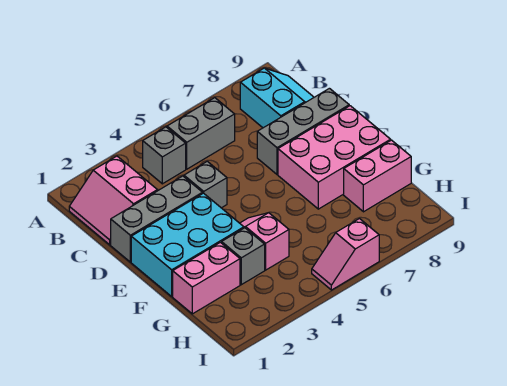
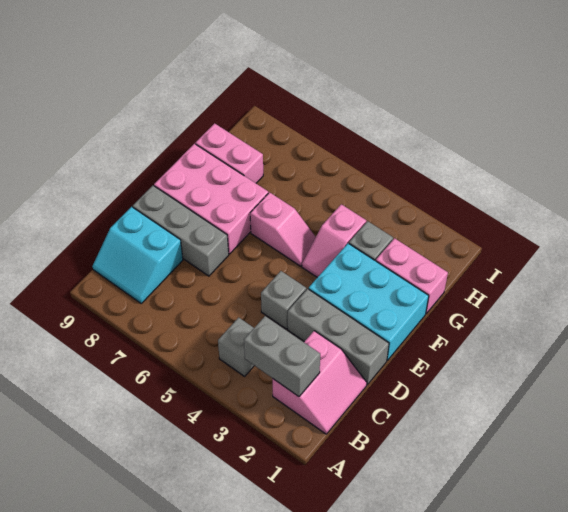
grey 1x2 brick [167,98,235,169] -> grey 1x2 brick moved to [244,316,320,397]
cyan 2x2 slope [240,68,314,128] -> cyan 2x2 slope turned to [93,207,183,303]
pink 1x2 slope [312,219,379,290] -> pink 1x2 slope moved to [250,192,316,266]

